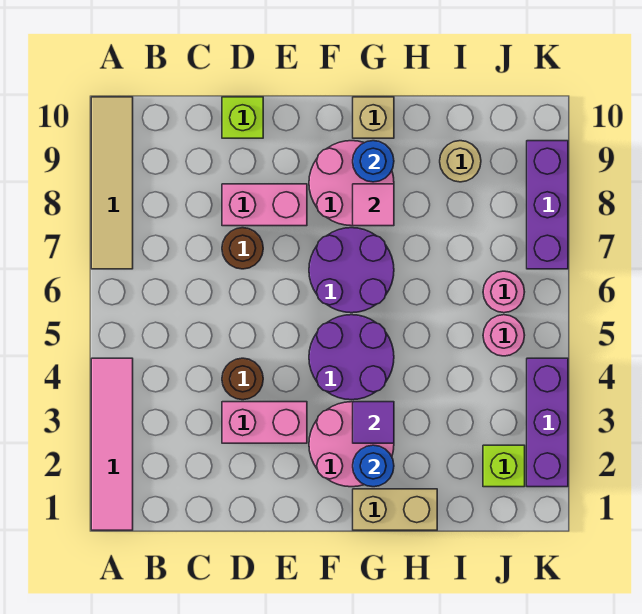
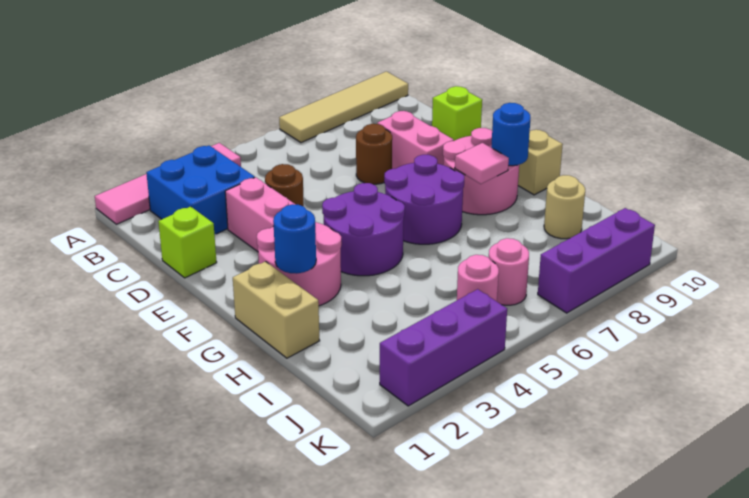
none -> blue 2x2 brick [146,146,255,235]
purple 1x1 tile [353,402,394,443] -> none
lime 1x1 brick [483,445,525,487] -> lime 1x1 brick moved to [158,207,217,278]

